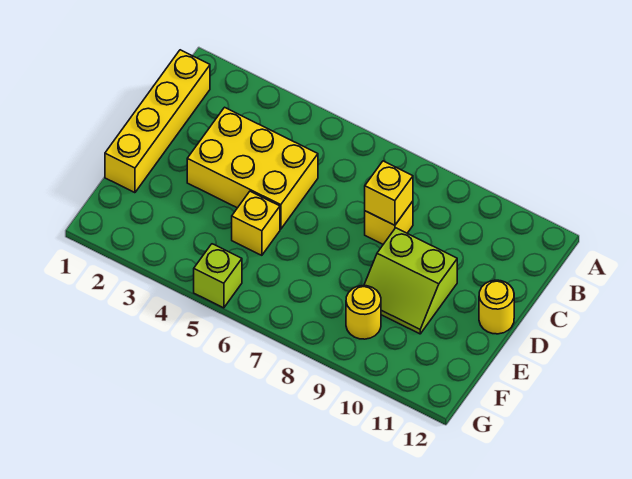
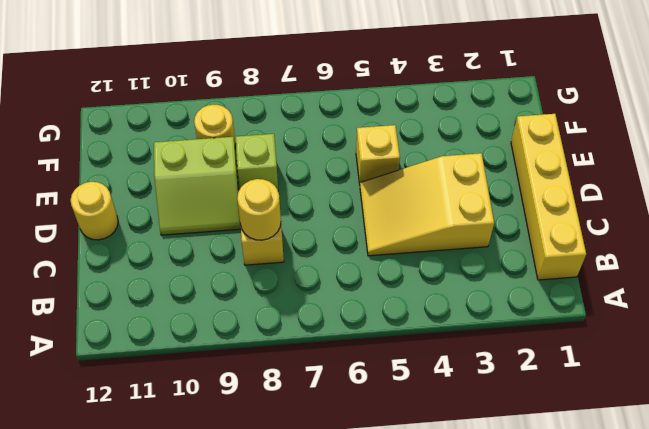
yellow 2x3 brick [187,107,318,229] -> yellow 2x3 slope [360,153,494,256]
yellow 1x1 brick [365,161,413,225] -> yellow 1x1 round brick [237,179,281,240]
lime 2x2 slope [364,228,457,334] -> lime 2x2 slope turned to [154,137,240,235]
lime 1x1 brick [194,244,242,308] -> lime 1x1 brick moved to [236,134,278,189]

